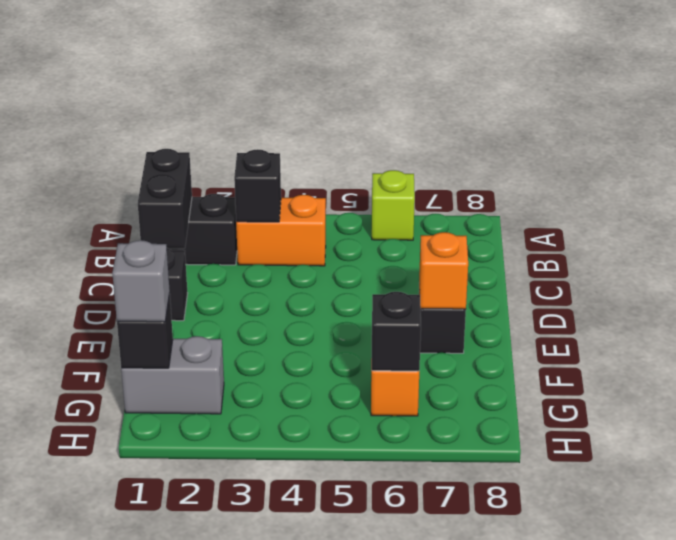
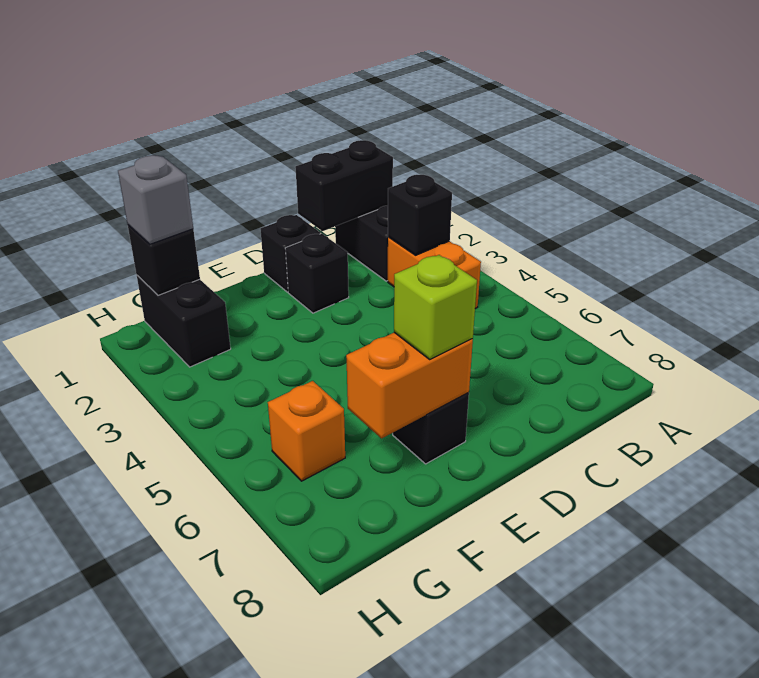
lime 1x1 brick [372,170,415,240] -> lime 1x1 brick moved to [394,255,477,359]
orange 1x1 brick [419,232,468,309] -> orange 1x2 brick [346,333,473,438]
grey 1x2 brick [121,336,224,414] -> black 1x2 brick [137,275,231,367]
black 1x1 brick [372,292,421,371] -> black 1x1 brick moved to [285,234,349,313]

